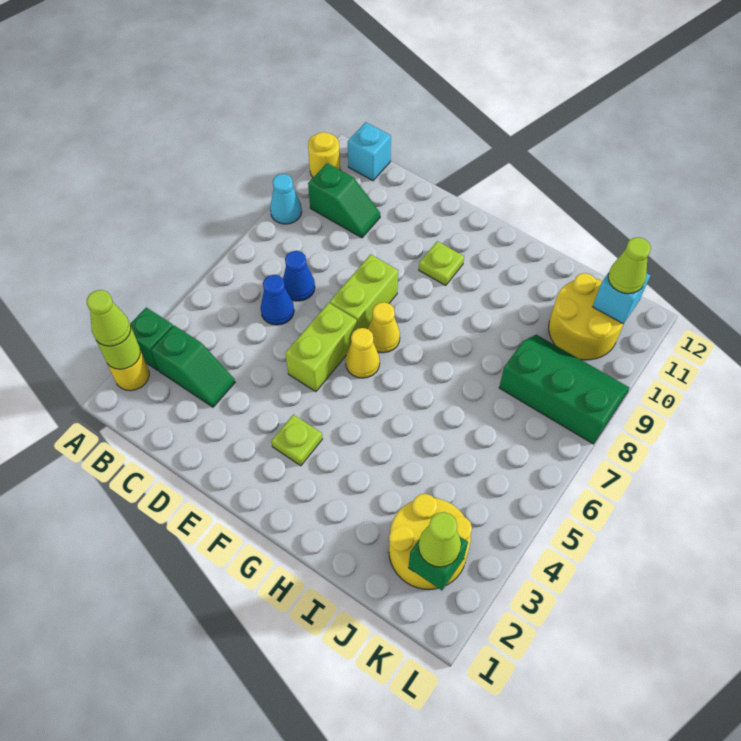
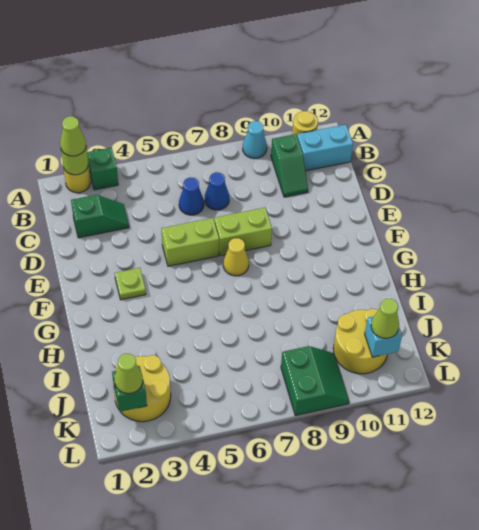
green 1x2 slope [151,325,235,407] -> green 1x2 slope turned to [71,195,129,238]
cyan 1x1 brick [348,122,391,181] -> cyan 1x2 brick [297,125,353,171]
yellow 1x1 cone [345,328,380,378] -> none
lime 1x1 plate [419,241,464,285] -> none
green 2x3 slope [499,335,629,444] -> green 2x2 slope [281,346,349,415]

